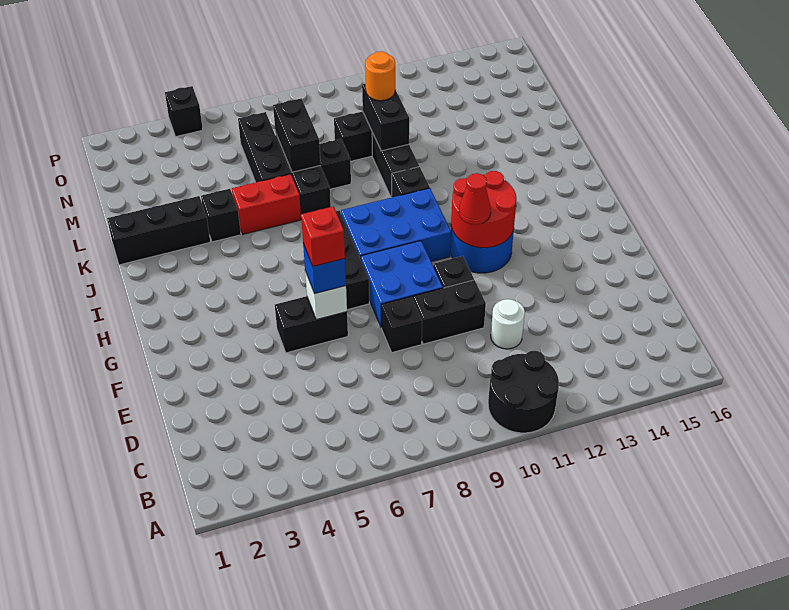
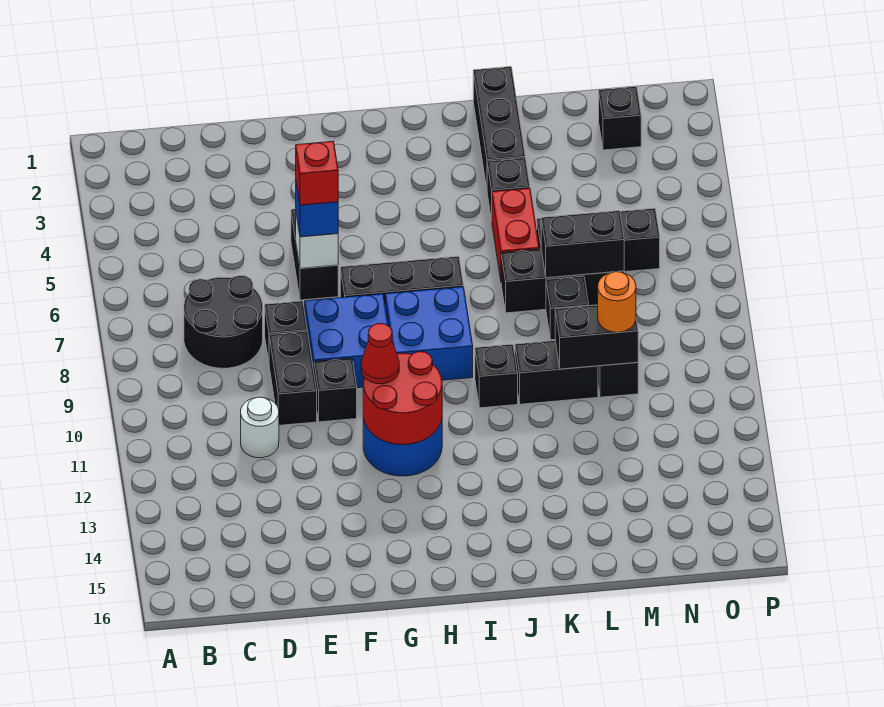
black 2x2 round brick [488,351,559,433] -> black 2x2 round brick moved to [184,275,263,368]
blue 2x3 brick [341,188,451,262] -> blue 2x2 brick [385,287,473,380]
black 1x1 brick [165,86,203,136] -> black 1x1 brick moved to [599,86,641,150]

